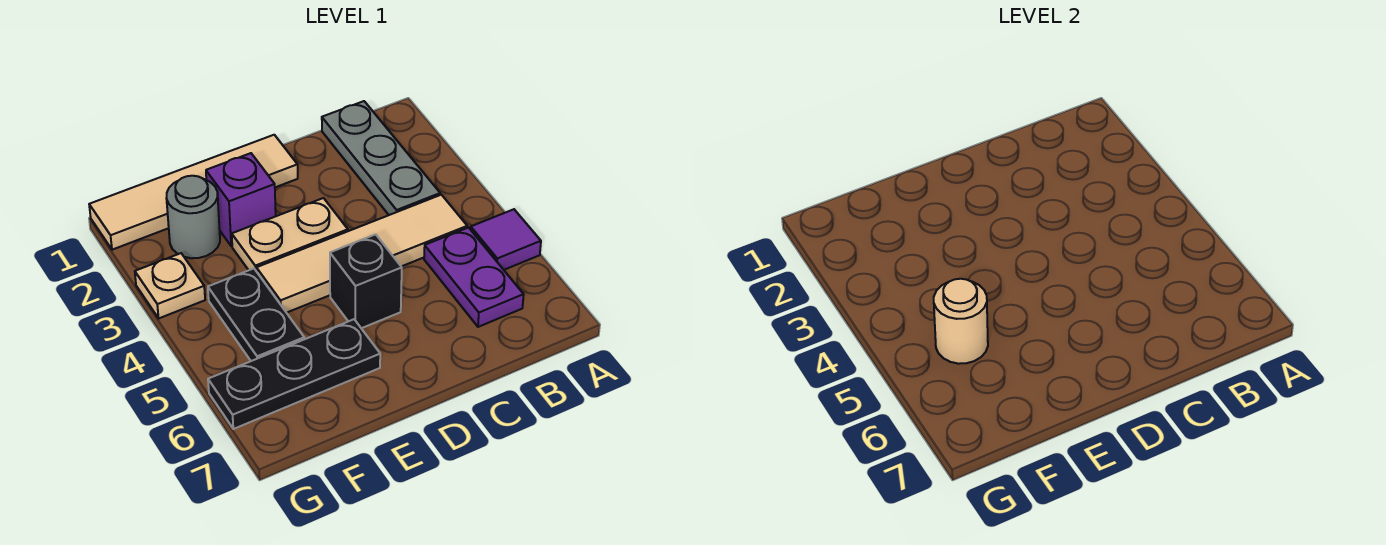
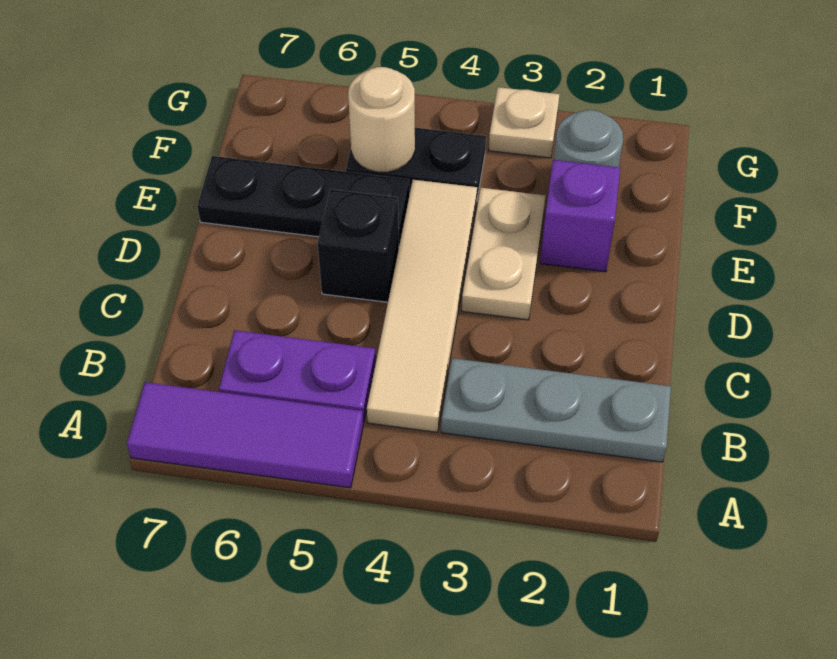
purple 1x1 tile [471,209,541,270] -> purple 1x3 tile [127,382,363,488]
tan 1x4 tile [89,135,298,250] -> none
black 1x3 plate [208,319,380,429] -> black 1x3 plate turned to [197,156,410,245]

